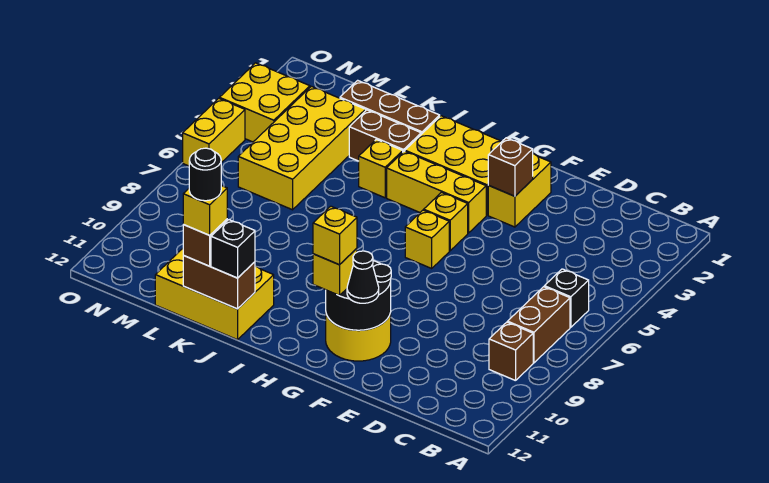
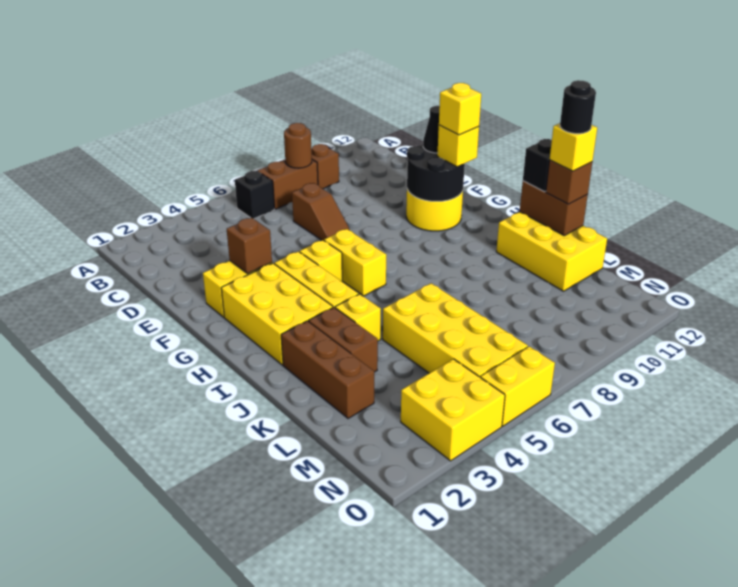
none -> brown 1x1 round brick [284,123,312,168]
none -> brown 1x2 slope [292,183,350,240]
yellow 1x1 brick [405,210,449,268] -> yellow 1x2 brick [324,229,386,296]
yellow 2x4 brick [238,86,366,210] -> yellow 2x4 brick turned to [383,283,528,378]

